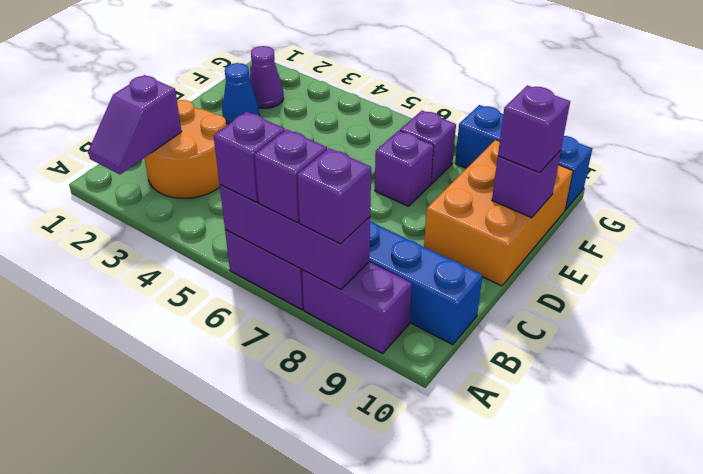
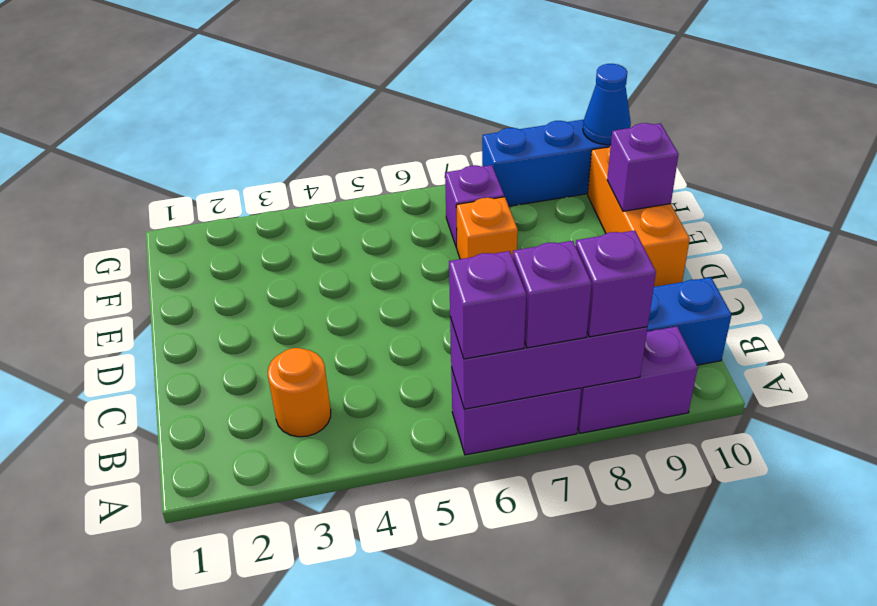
purple 1x2 slope [88,75,182,175] -> none
orange 2x2 round brick [144,100,226,198] -> orange 1x1 round brick [268,348,331,437]
orange 2x3 brick [424,140,573,286] -> orange 1x3 brick [588,146,690,287]
blue 1x1 cone [222,63,259,124] -> blue 1x1 cone moved to [583,64,631,145]
purple 1x1 brick [375,131,434,206] -> orange 1x1 brick [456,197,518,259]
purple 1x1 brick [498,85,570,173] -> none
purple 1x1 cone [249,46,284,108] -> none

